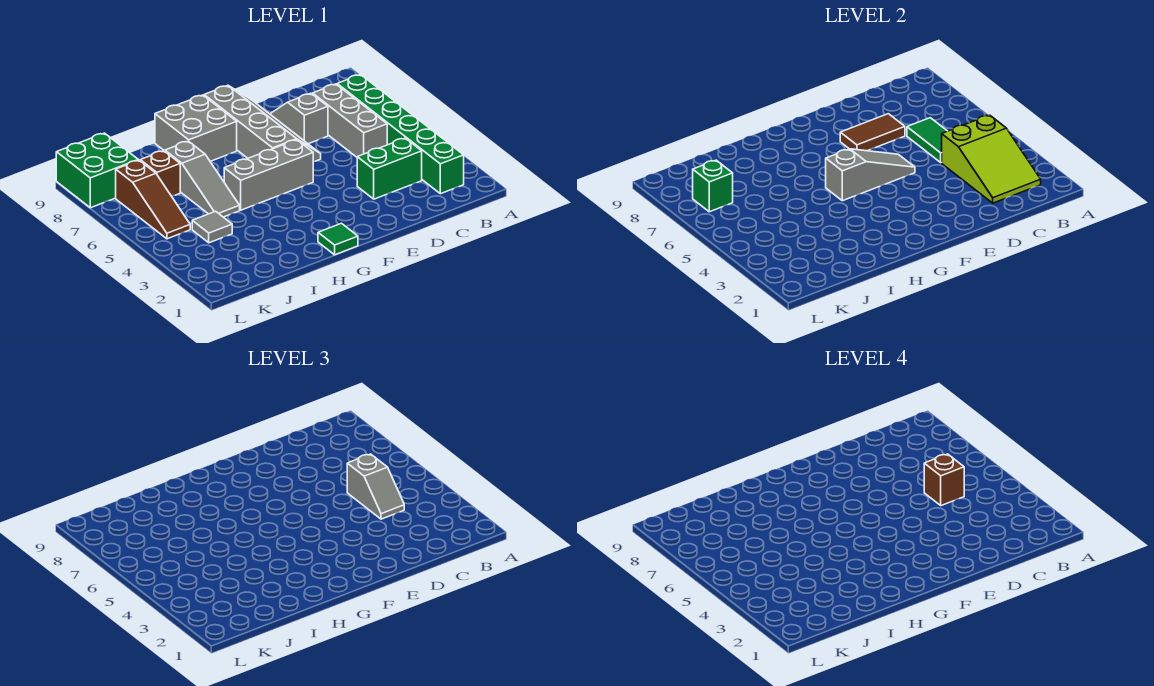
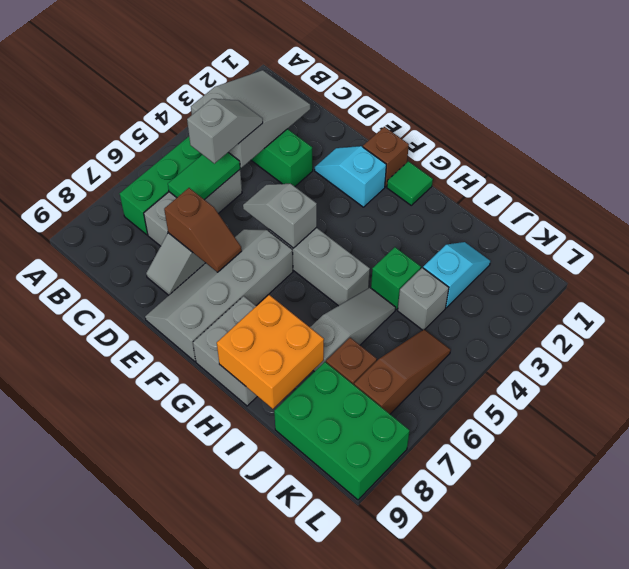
lime 2x3 slope [942,115,1041,203] -> grey 2x3 slope [191,70,310,168]
brown 1x1 brick [924,454,964,506] -> brown 1x1 brick moved to [363,127,409,187]
brown 1x2 tile [840,114,905,151] -> brown 1x2 slope [164,188,242,272]
none -> cyan 1x2 slope [315,146,386,207]
grey 1x3 slope [826,149,915,201] -> grey 1x2 slope [243,184,317,248]
none -> orange 2x2 brick [217,295,324,409]
none -> cyan 1x2 slope [423,242,490,308]
grey 1x1 tile [192,211,232,243] -> grey 1x1 brick [398,268,449,330]
green 1x1 brick [693,160,733,212] -> green 1x1 brick moved to [371,247,421,310]
green 2x2 brick [56,133,138,208] -> green 2x3 brick [274,362,410,500]

